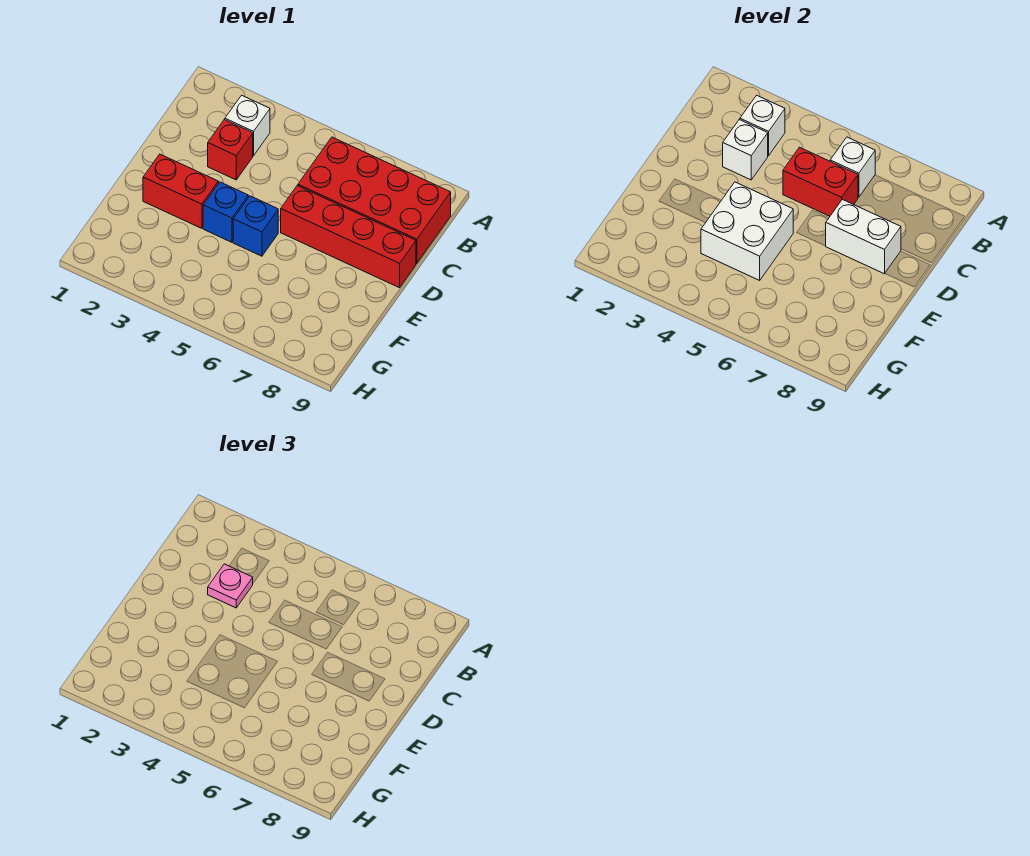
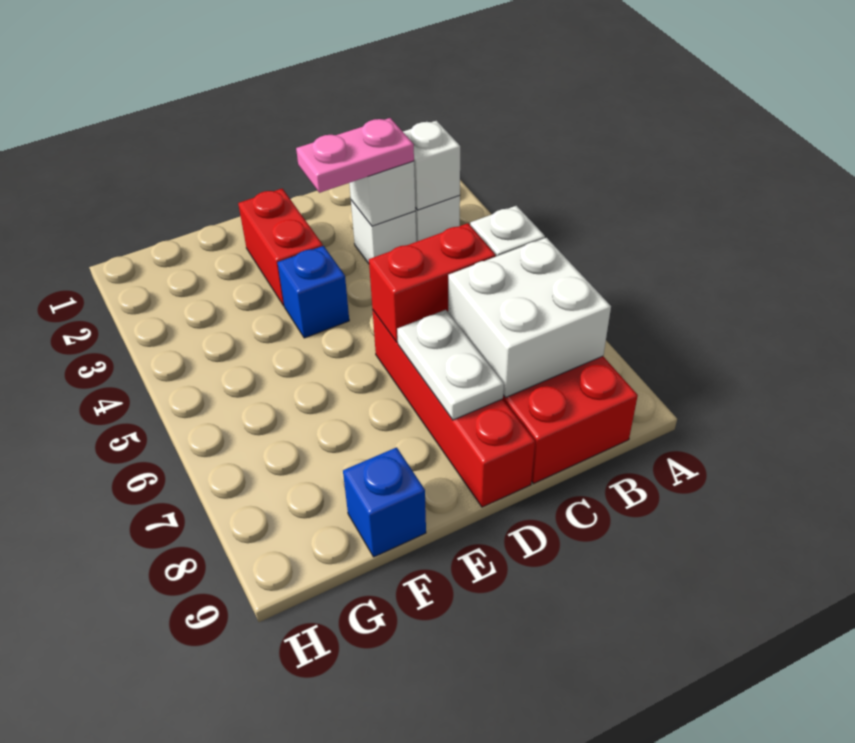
red 1x1 brick [208,120,253,180] -> white 1x1 brick [351,200,416,264]
pink 1x1 plate [208,564,253,608] -> pink 1x2 plate [296,118,414,193]
red 1x2 brick [783,147,858,216] -> red 1x2 brick turned to [369,223,496,342]
white 1x2 brick [826,199,901,274] -> white 1x2 plate [397,310,504,420]
white 2x2 brick [701,182,793,280] -> white 2x2 brick moved to [448,238,611,398]
blue 1x1 brick [233,196,278,256] -> blue 1x1 brick moved to [343,447,426,557]

